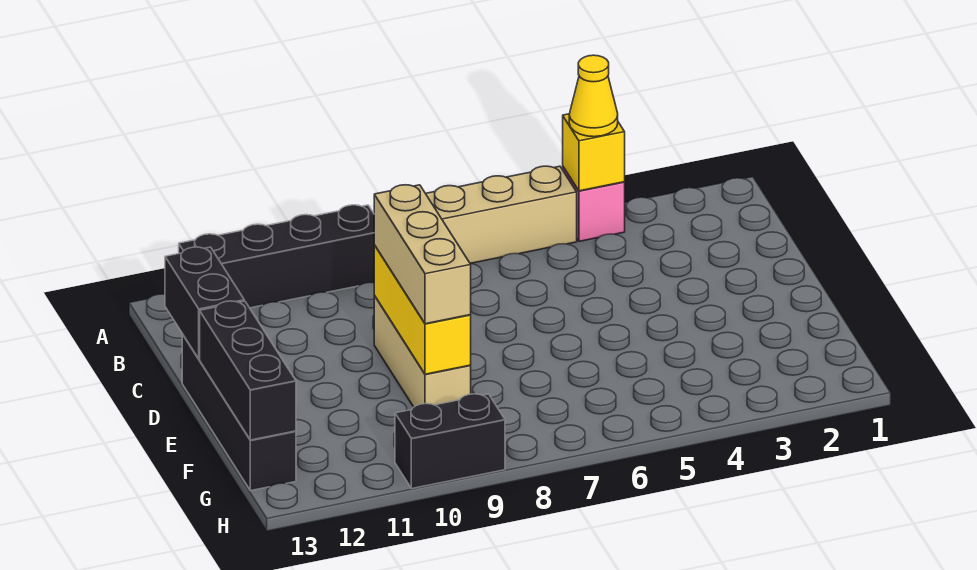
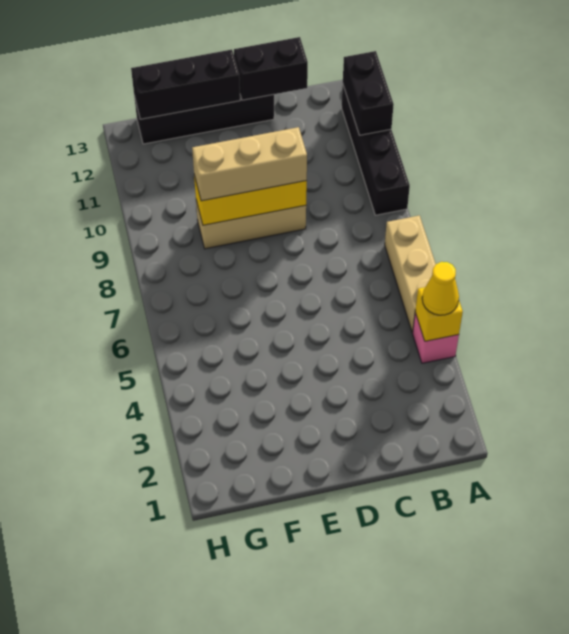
black 1x2 brick [395,394,505,488] -> black 1x2 brick moved to [343,51,394,135]

